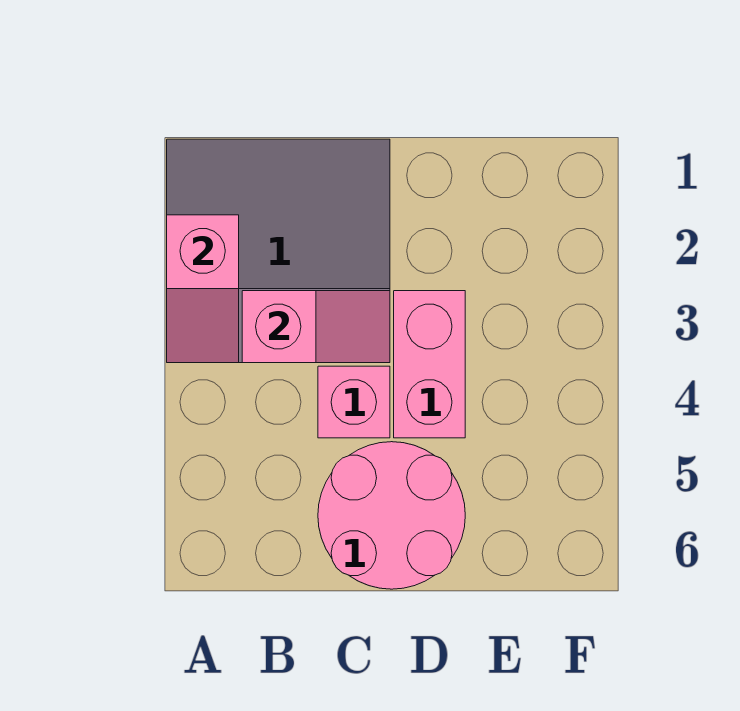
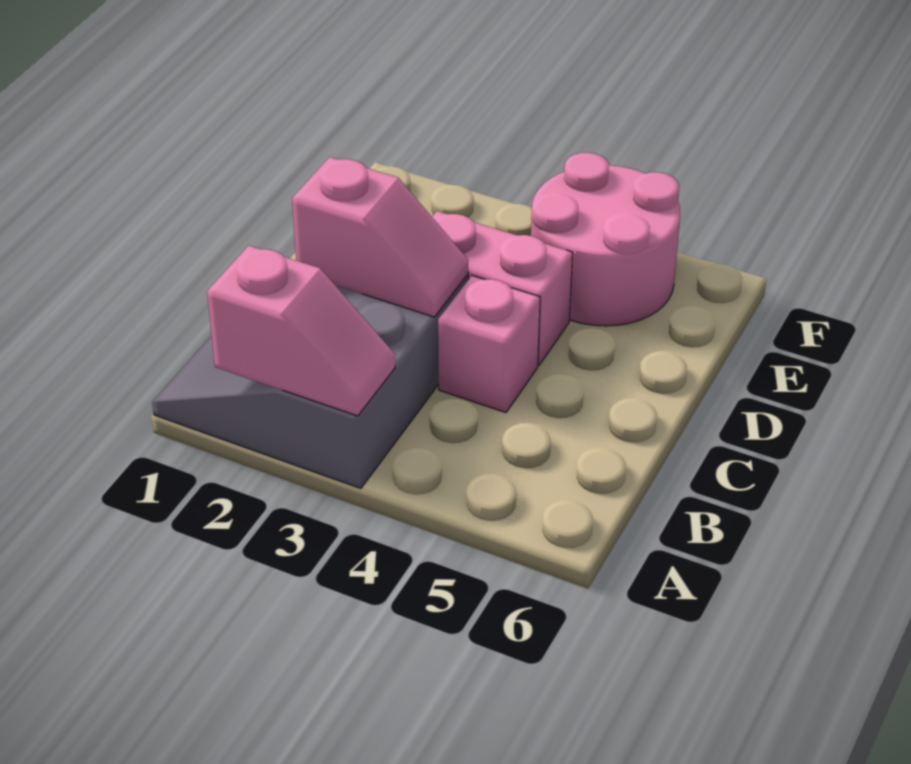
pink 1x2 slope [242,291,390,363] -> pink 1x2 slope turned to [292,157,468,317]
pink 2x2 round brick [318,442,465,589] -> pink 2x2 round brick moved to [531,153,680,326]

